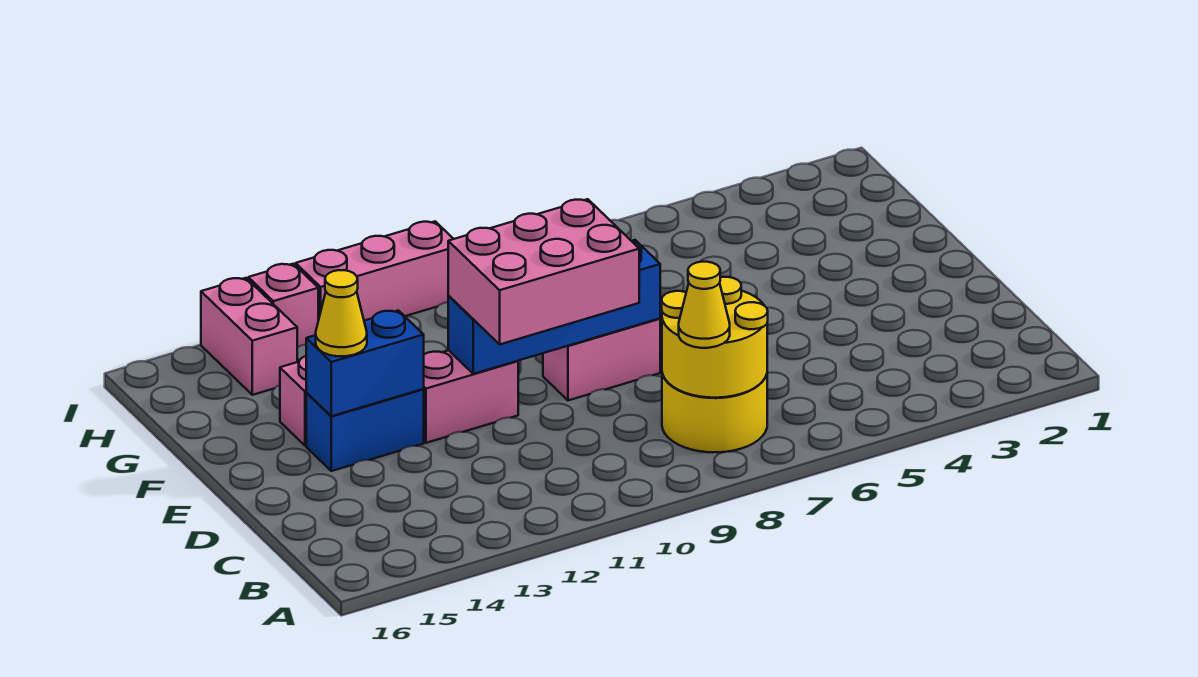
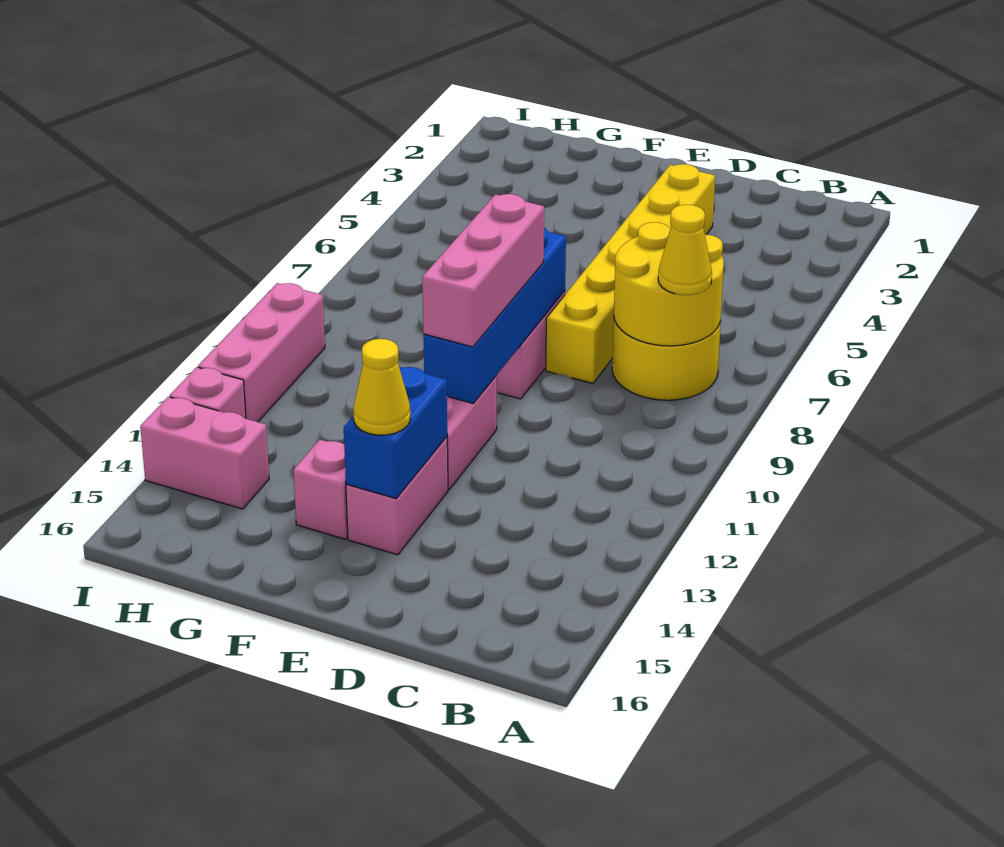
none -> yellow 1x6 brick [546,164,715,384]
pink 2x3 brick [448,199,639,344] -> pink 1x3 brick [422,194,544,347]
blue 1x2 brick [306,389,424,471] -> pink 1x2 brick [346,437,448,555]

